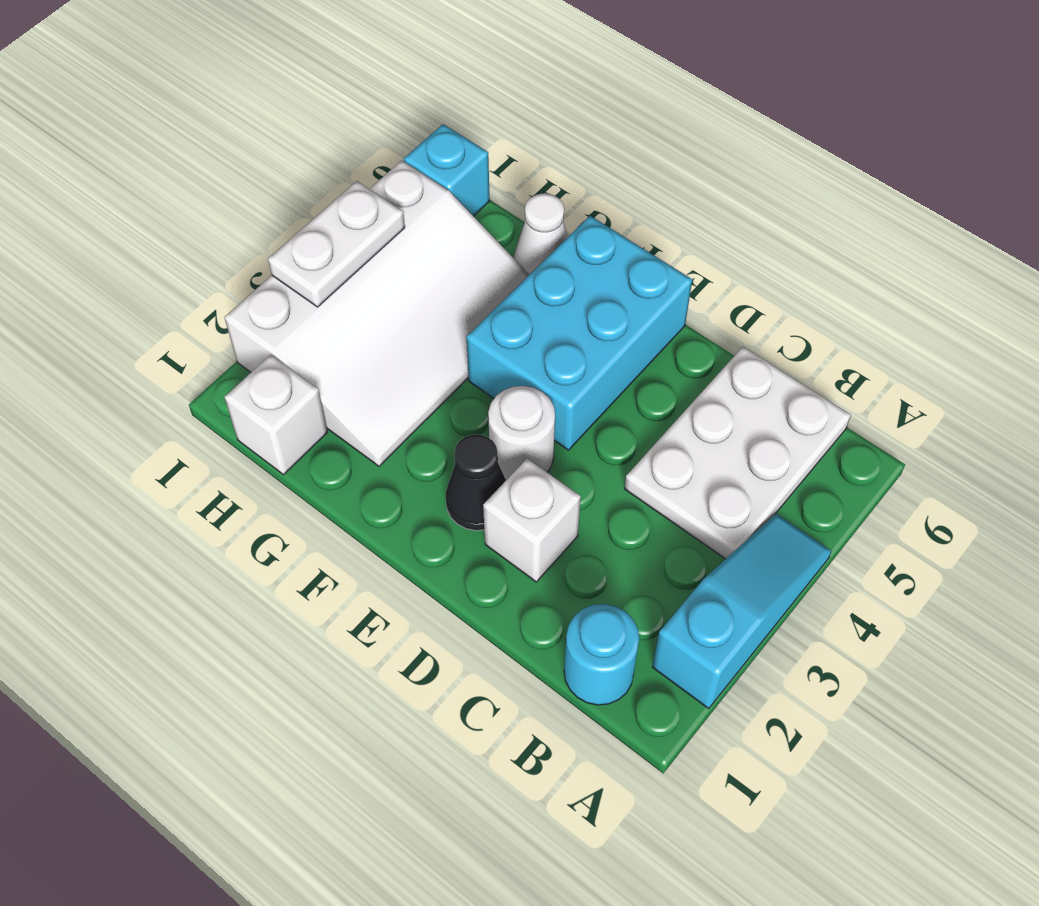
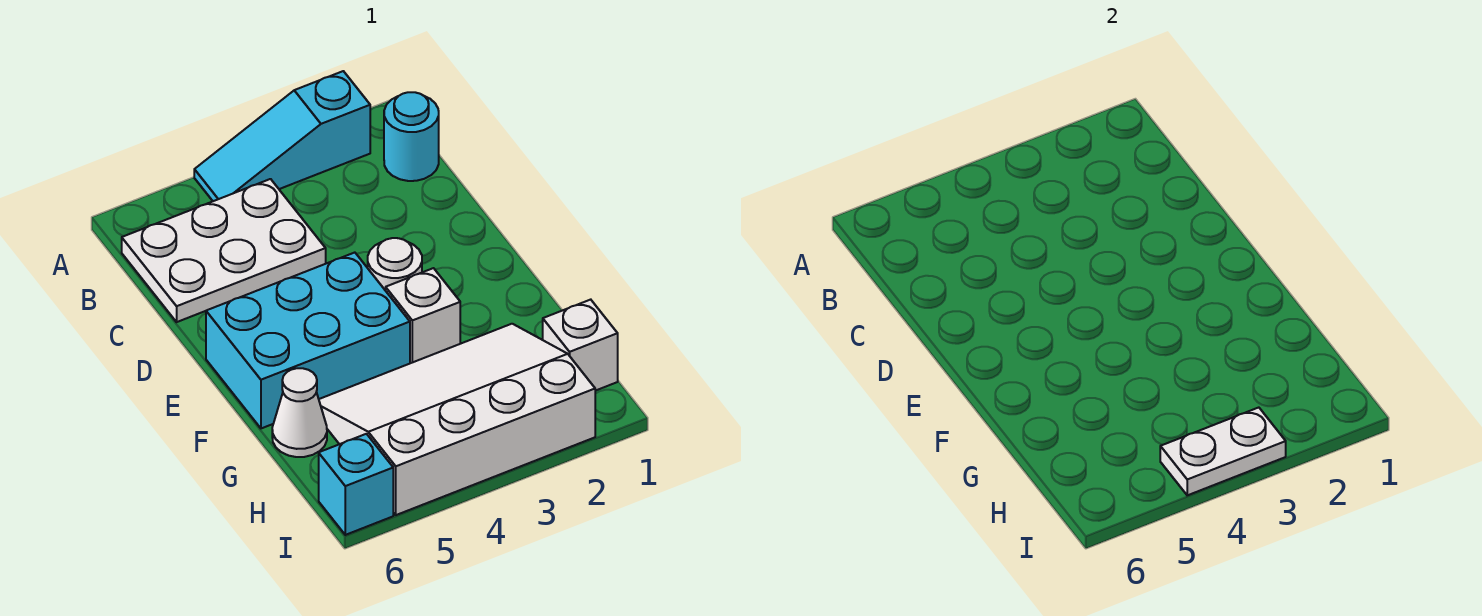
white 1x1 brick [483,459,581,582] -> white 1x1 brick moved to [386,268,460,363]
black 1x1 cone [445,435,506,531] -> none

